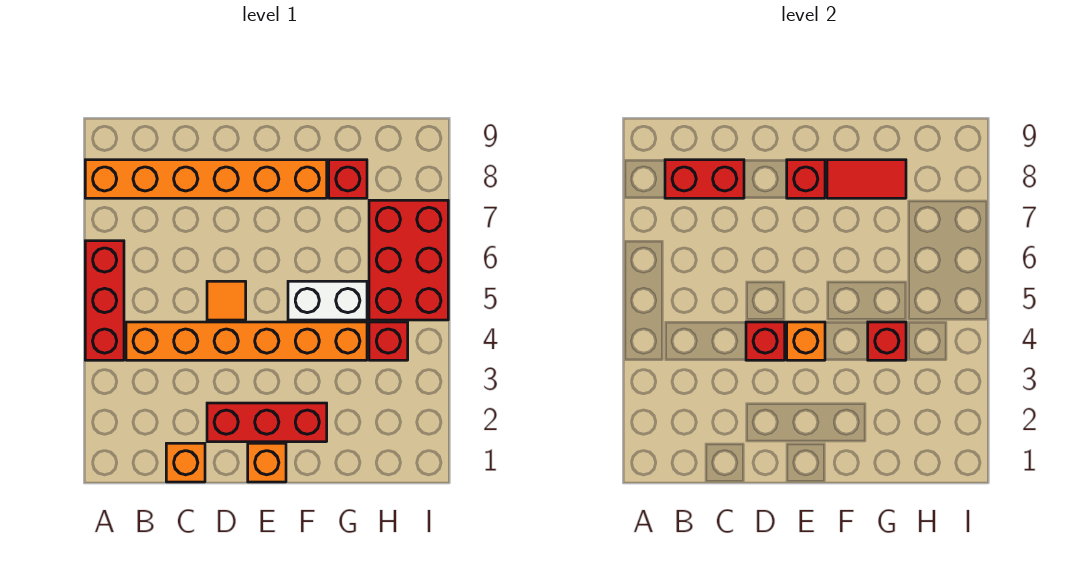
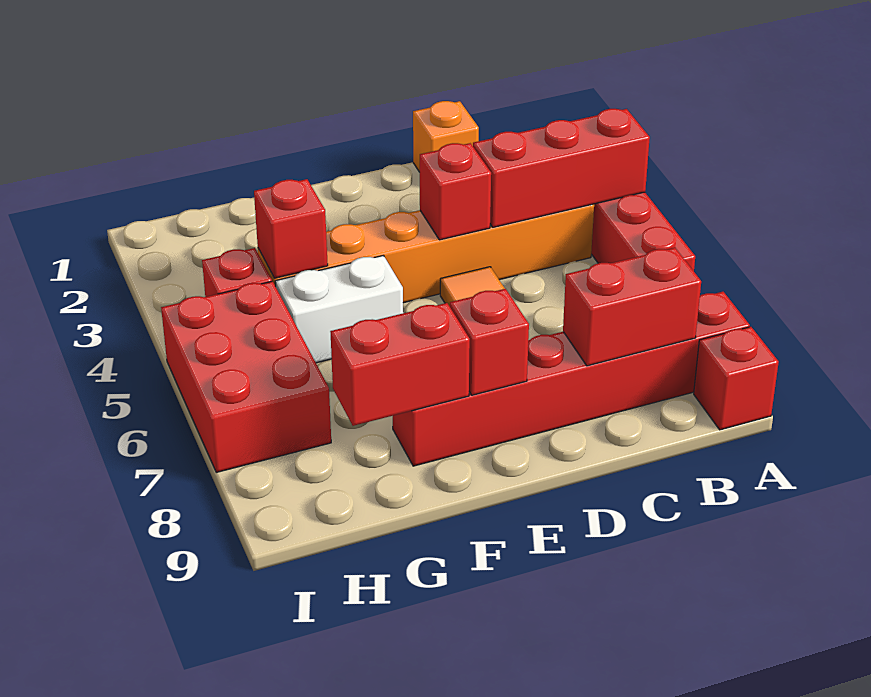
orange 1x6 brick [85,160,327,198] -> red 1x6 brick [393,292,750,466]
red 1x3 brick [207,403,327,442] -> red 1x3 brick moved to [473,109,650,227]
orange 1x1 brick [248,443,286,482] -> none
orange 1x1 brick [787,322,825,360] -> none
red 1x2 tile [827,160,906,198] -> red 1x2 brick [330,303,470,426]
red 1x1 brick [329,160,367,198] -> red 1x1 brick moved to [694,327,779,430]

